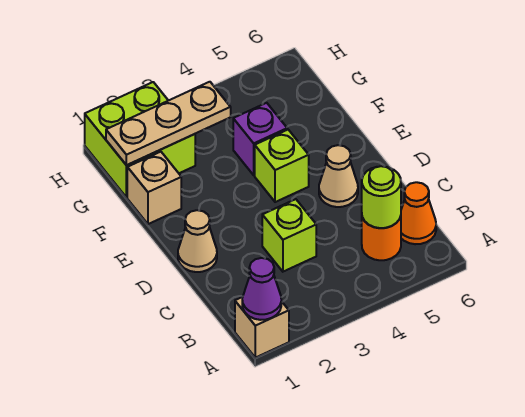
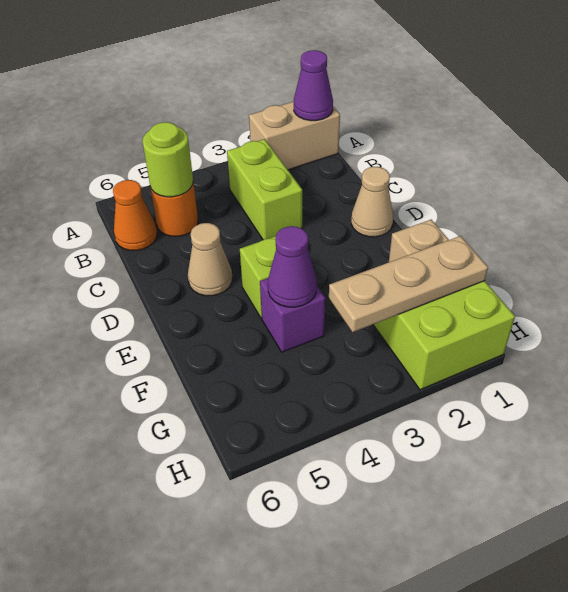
tan 1x1 brick [235,297,289,358] -> tan 1x2 brick [249,102,340,170]
lime 1x1 brick [262,199,316,272] -> lime 1x2 brick [227,139,302,240]
none -> purple 1x1 cone [268,226,317,307]

